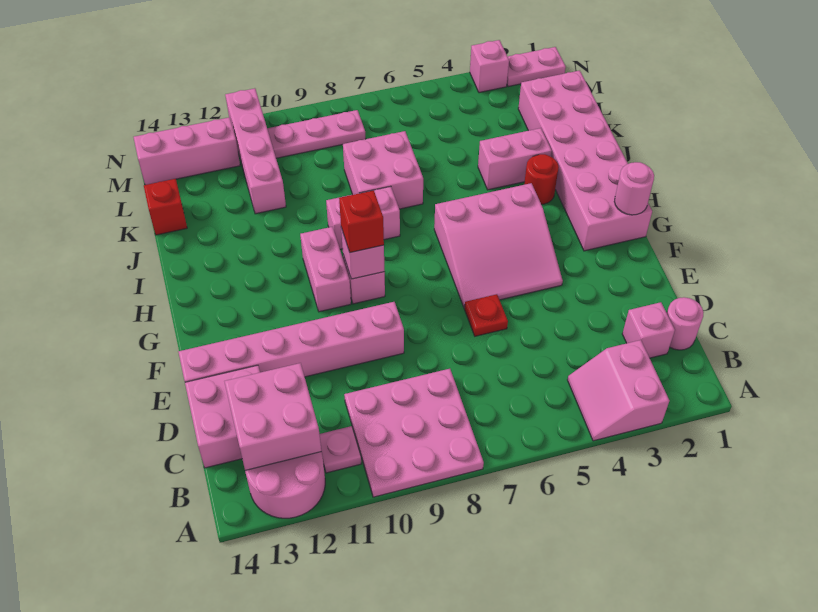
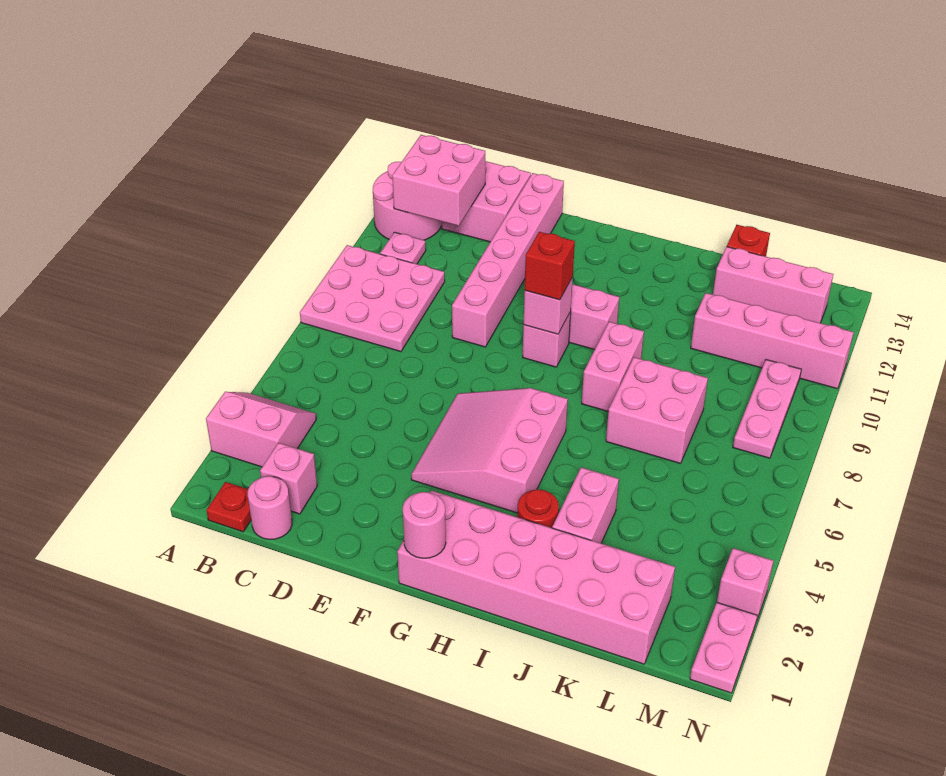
red 1x1 plate [465,294,508,336] -> red 1x1 plate moved to [206,482,251,532]
pink 1x3 brick [134,117,240,185] -> pink 1x3 brick turned to [713,247,833,323]

